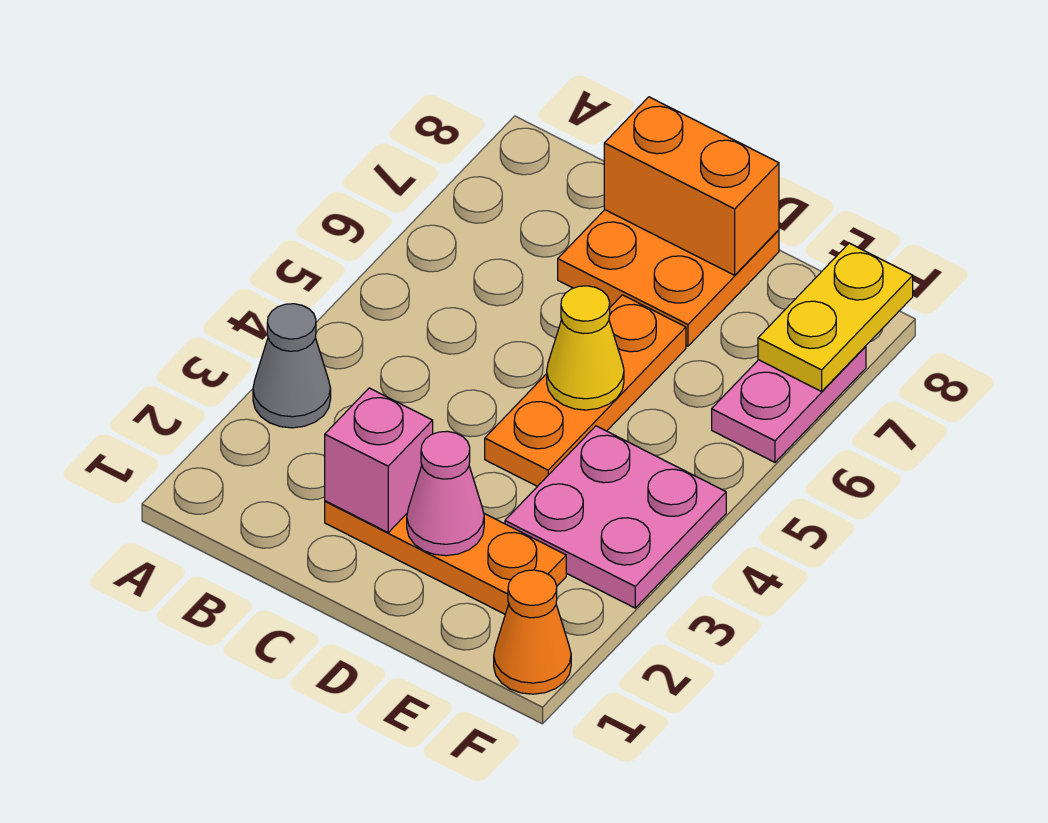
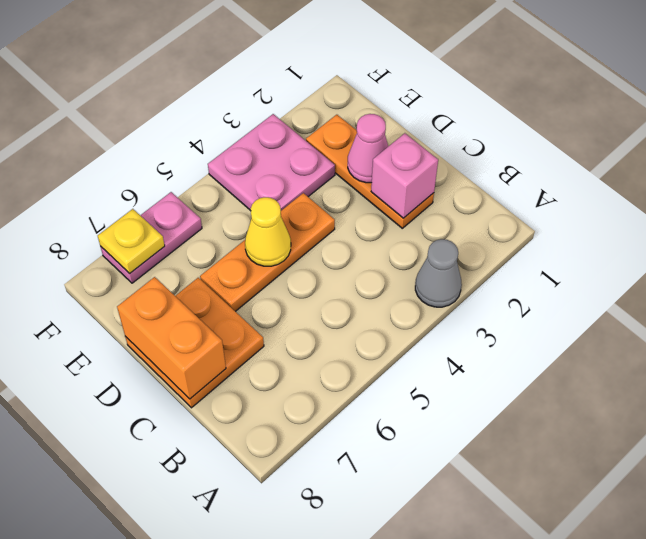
orange 1x1 cone [494,570,571,694] -> none
yellow 1x2 plate [758,243,913,391] -> yellow 1x1 plate [98,209,165,274]

